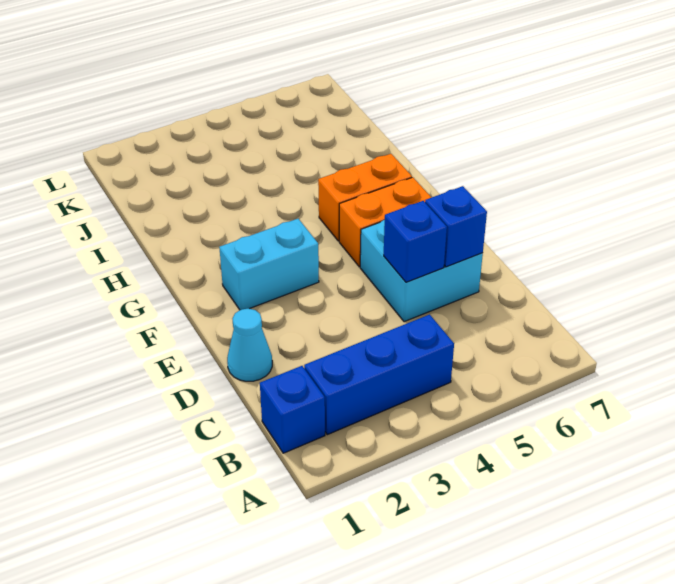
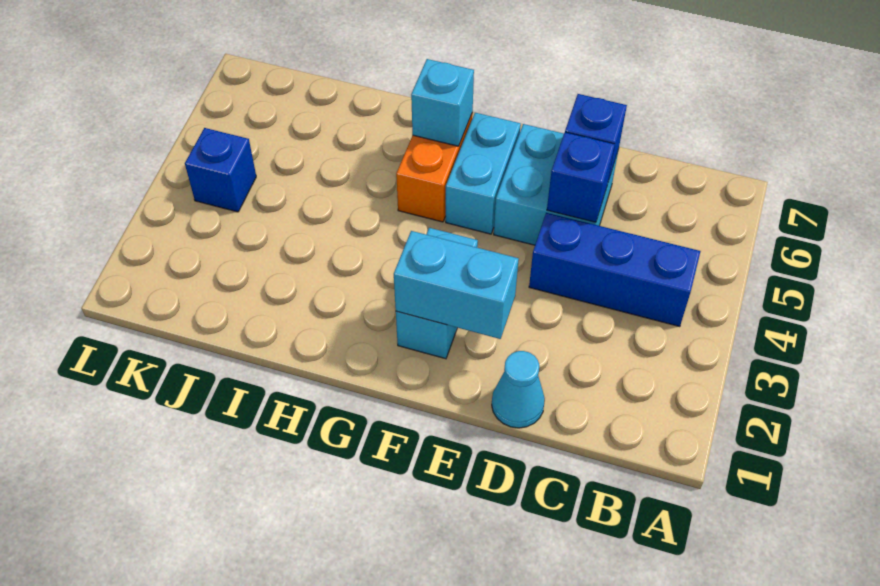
blue 1x1 brick [260,366,325,453] -> blue 1x1 brick moved to [185,128,256,212]
blue 1x3 brick [304,314,454,435] -> blue 1x3 brick turned to [529,213,701,327]
none -> cyan 1x2 brick [394,231,519,339]
orange 1x2 brick [339,177,431,267] -> cyan 1x2 brick [446,113,521,234]
none -> cyan 1x1 brick [411,59,474,146]

